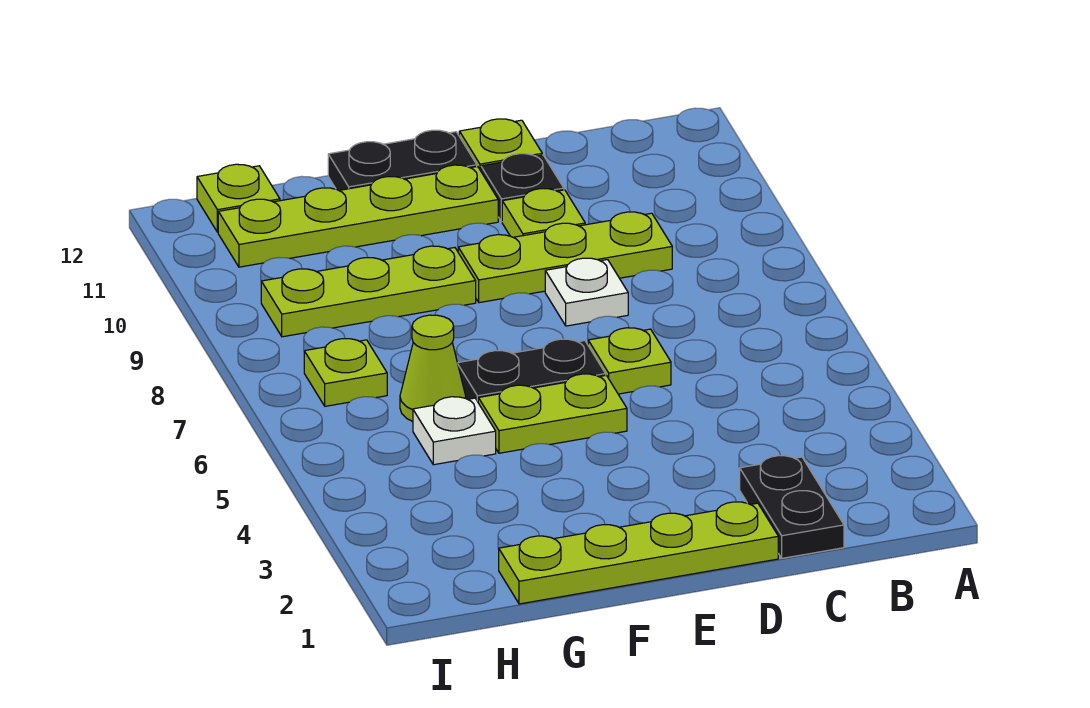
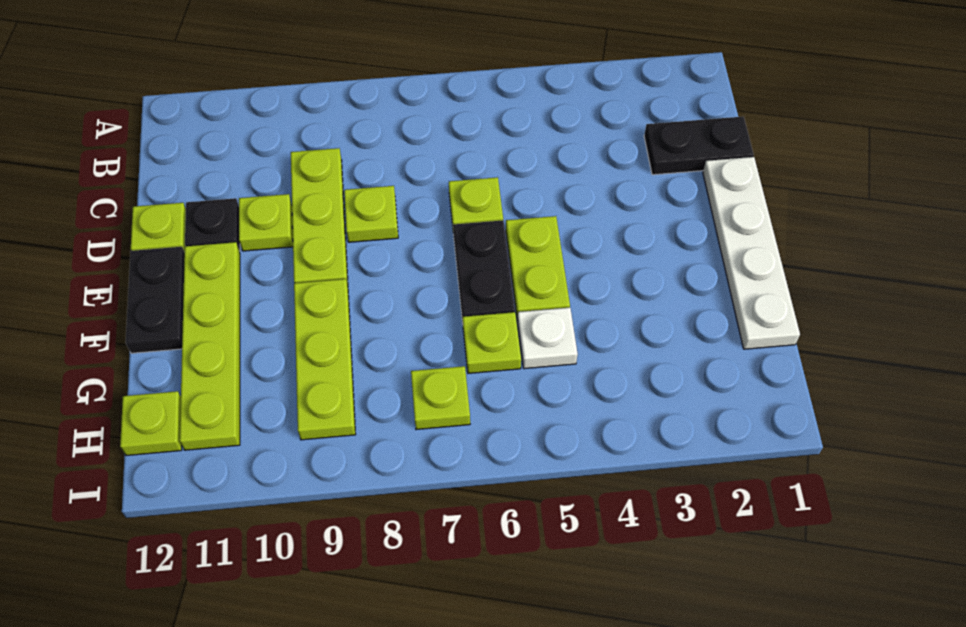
lime 1x4 plate [499,502,778,604] -> white 1x4 plate [703,157,800,349]
white 1x1 plate [545,258,628,326] -> lime 1x1 plate [344,186,398,242]
lime 1x1 cone [400,315,466,422] -> lime 1x1 plate [463,312,521,373]

